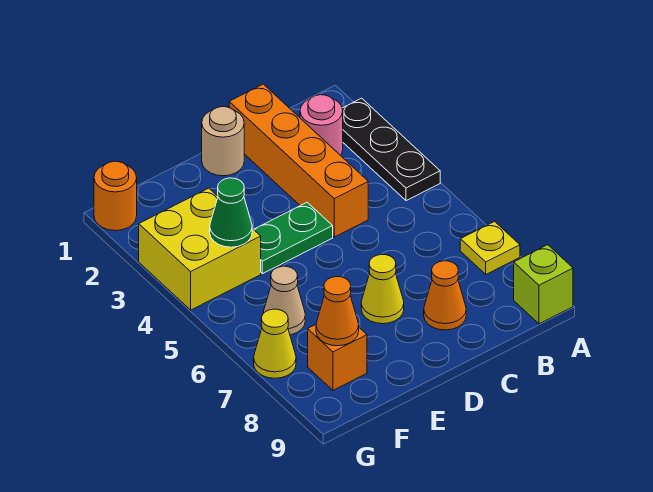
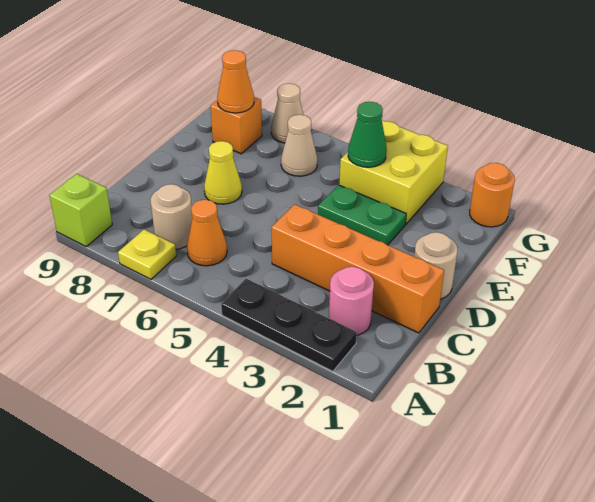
none -> tan 1x1 round brick [150,184,192,249]
orange 1x1 cone [424,261,466,330] -> orange 1x1 cone moved to [187,200,227,266]
green 1x2 plate [254,202,333,274] -> green 1x2 plate turned to [318,185,406,245]
yellow 1x1 cone [254,309,296,378] -> tan 1x1 cone [271,83,303,143]

